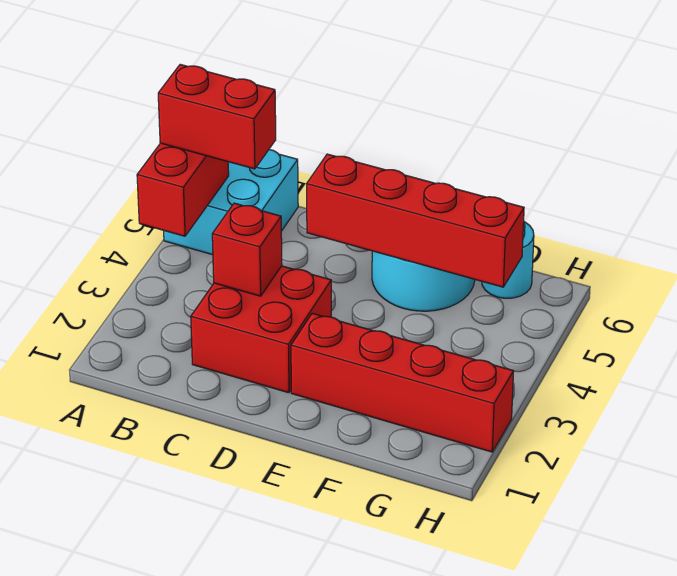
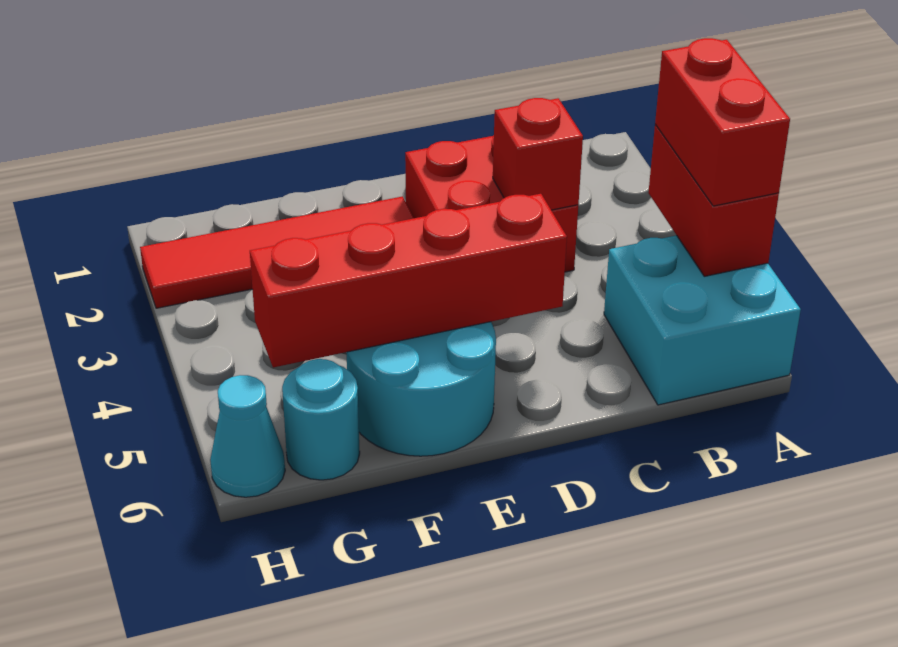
red 1x2 brick [158,64,276,169] -> red 1x2 brick turned to [655,38,790,206]
red 1x4 brick [291,313,514,452] -> red 1x4 tile [140,197,413,308]
none -> cyan 1x1 cone [210,375,285,497]

